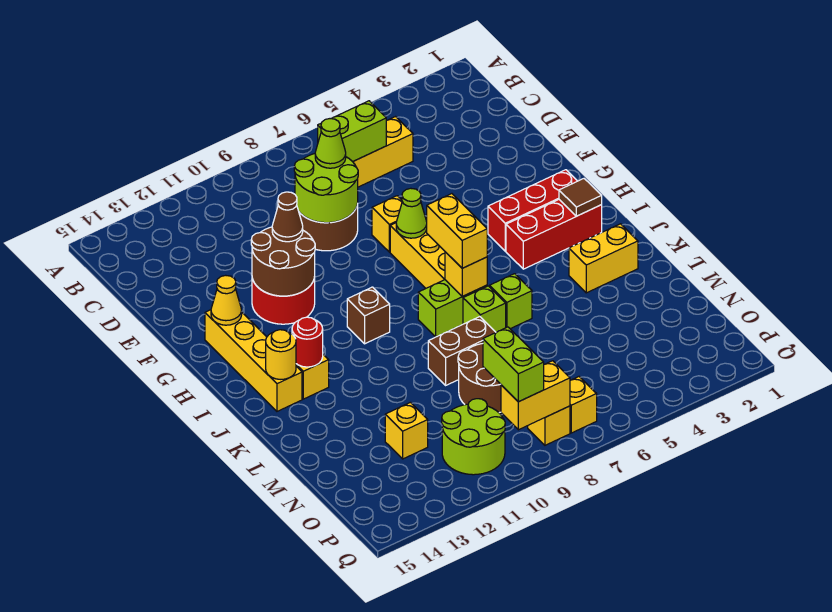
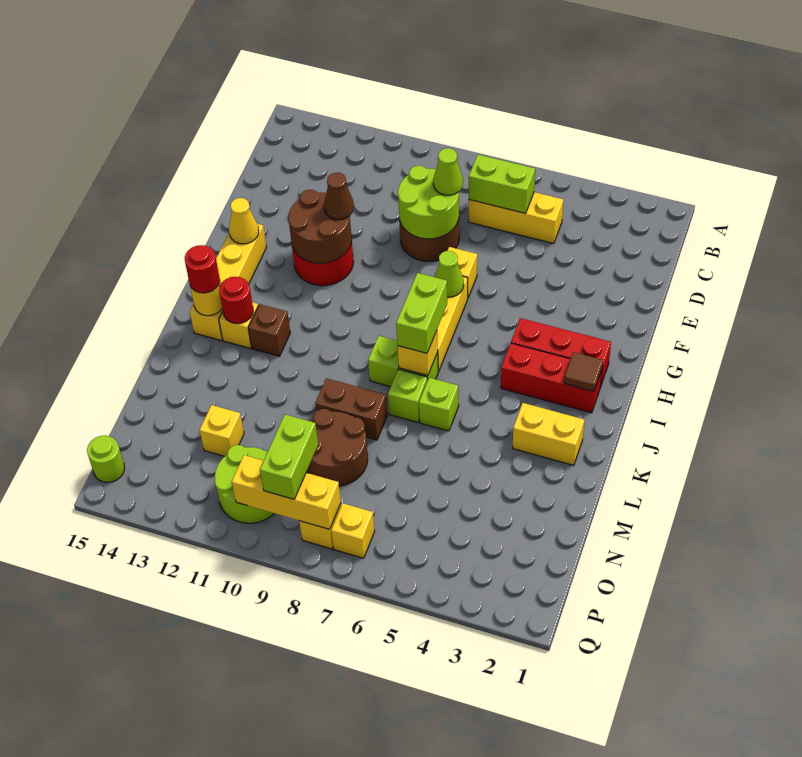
yellow 1x2 brick [427,194,487,268] -> lime 1x2 brick [396,273,447,353]
brown 1x1 brick [347,287,390,344] -> brown 1x1 brick moved to [248,304,290,356]
none -> red 1x1 round brick [185,245,220,293]
yellow 1x2 brick [501,361,570,430] -> yellow 1x3 brick [232,455,341,529]
none -> lime 1x1 round brick [87,436,125,483]

